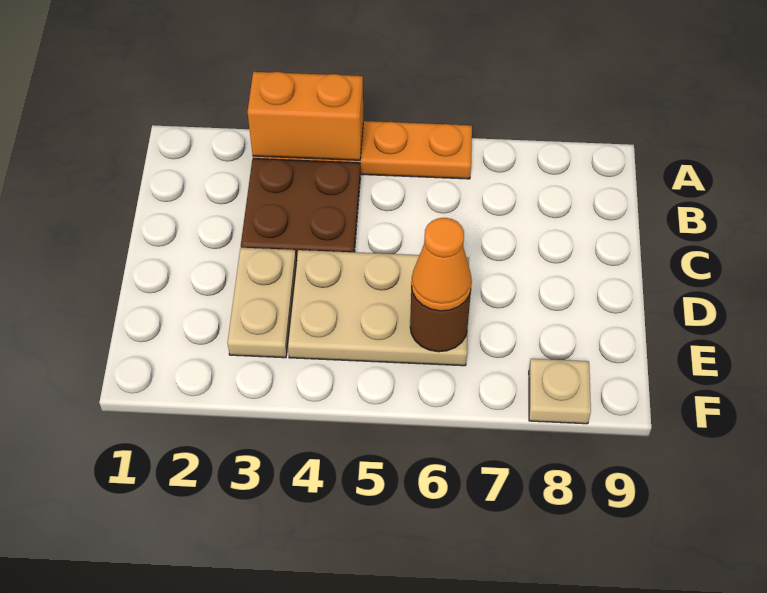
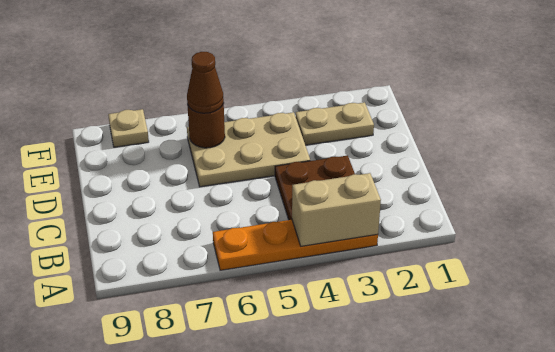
orange 1x2 brick [248,72,363,160] -> tan 1x2 brick [292,173,381,246]
tan 1x2 plate [228,248,296,358] -> tan 1x2 plate turned to [296,102,374,145]
orange 1x1 cone [411,218,472,311] -> brown 1x1 cone [187,52,224,113]

